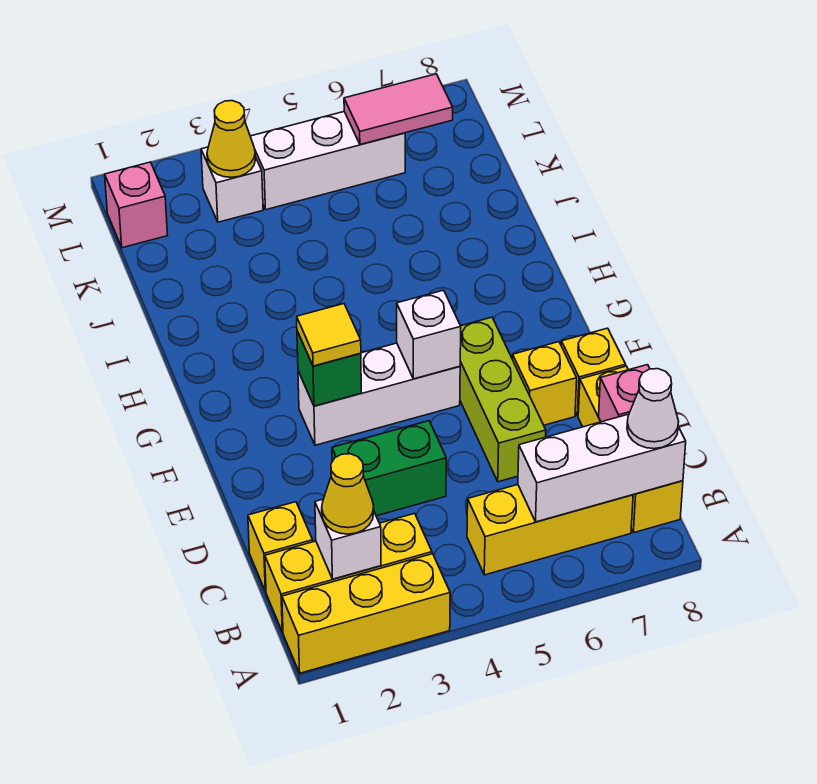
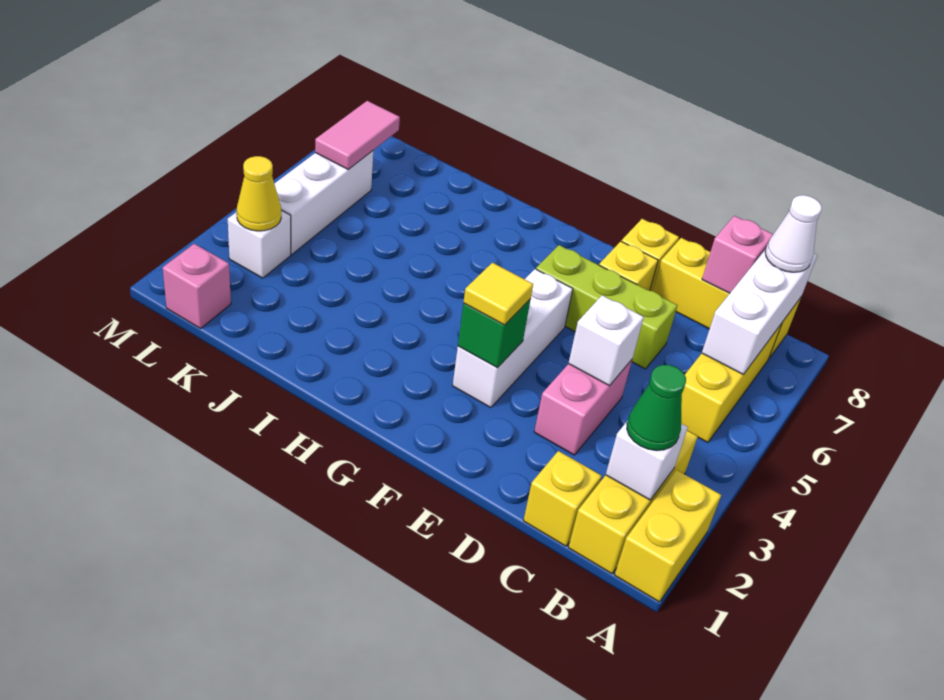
yellow 1x3 brick [282,554,450,673] -> yellow 1x2 brick [615,470,721,602]
yellow 1x1 cone [322,454,374,534] -> green 1x1 cone [627,365,686,451]
green 1x2 brick [332,421,446,516] -> pink 1x2 brick [534,360,632,455]
white 1x1 brick [397,290,461,379] -> white 1x1 brick moved to [568,295,644,386]

